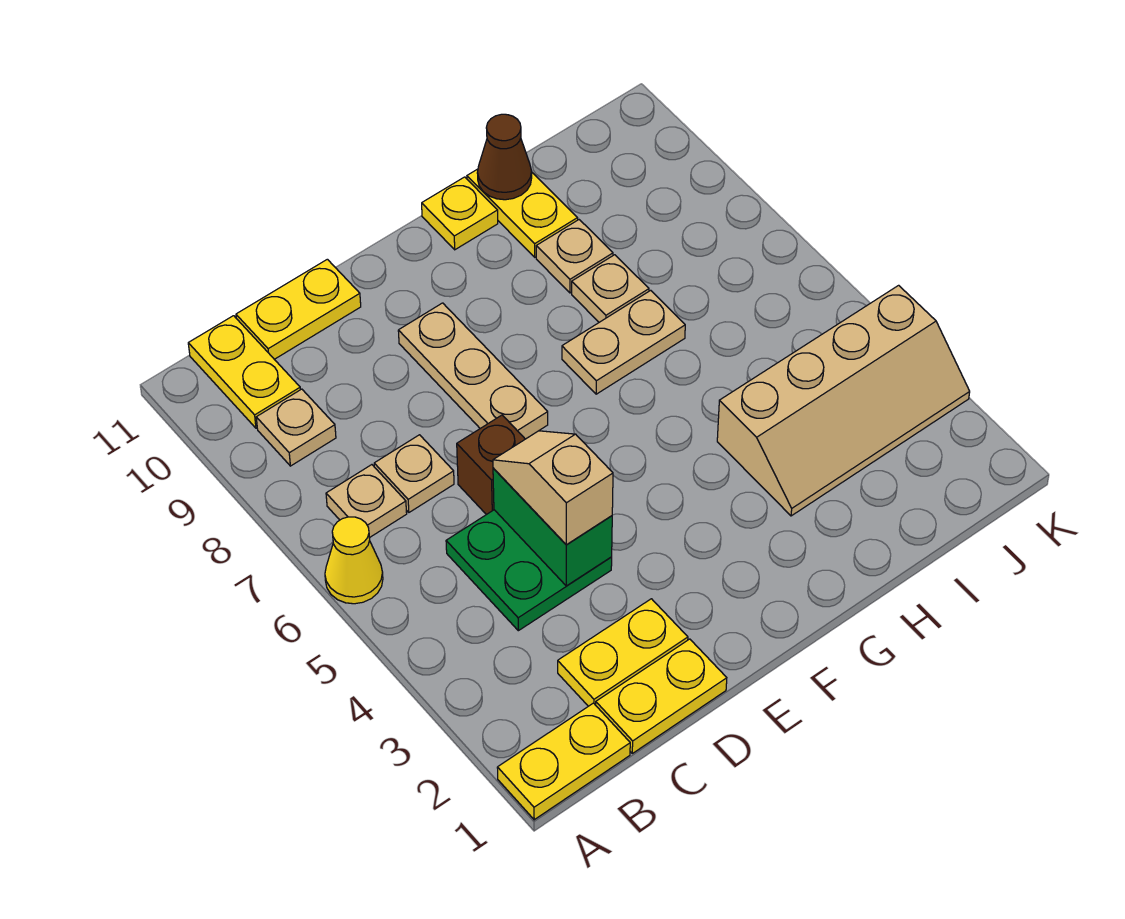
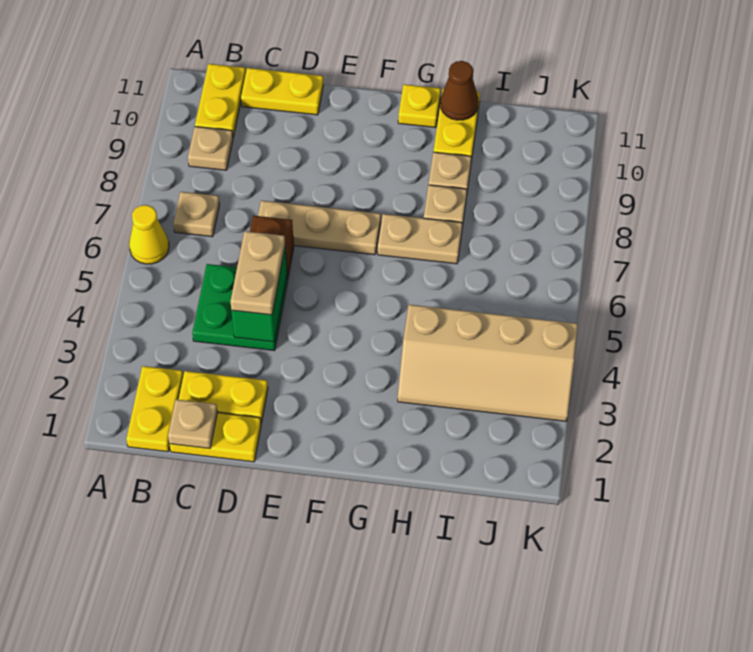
yellow 1x2 plate [497,703,630,820] -> yellow 1x2 plate turned to [126,366,183,452]
tan 1x1 plate [374,435,454,512] -> tan 1x1 plate moved to [168,399,217,448]
tan 1x2 slope [493,431,613,545] -> tan 1x2 plate [231,231,285,315]
tan 1x3 plate [398,303,548,439] -> tan 1x3 plate turned to [258,201,381,255]

